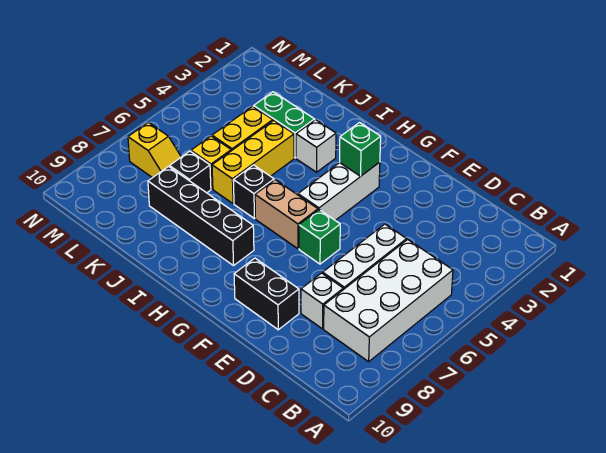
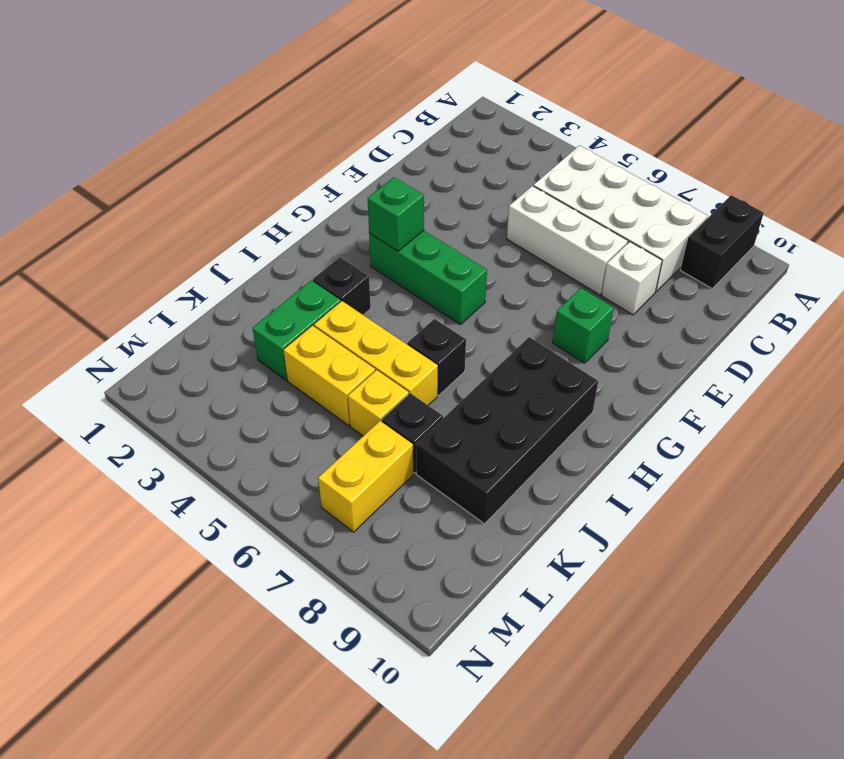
black 1x2 brick [234,258,299,330] -> black 1x2 brick moved to [681,195,764,288]
green 1x1 brick [299,210,340,264] -> green 1x1 brick moved to [553,288,614,363]
white 1x3 brick [298,162,380,220] -> green 1x3 brick [369,230,487,324]
tan 1x2 brick [255,180,318,249] -> none
black 1x4 brick [148,167,254,266] -> black 2x4 brick [416,337,598,524]
white 1x1 brick [296,120,336,172] -> black 1x1 brick [313,257,371,315]
yellow 1x2 slope [128,122,181,178] -> yellow 1x2 brick [318,421,413,532]

